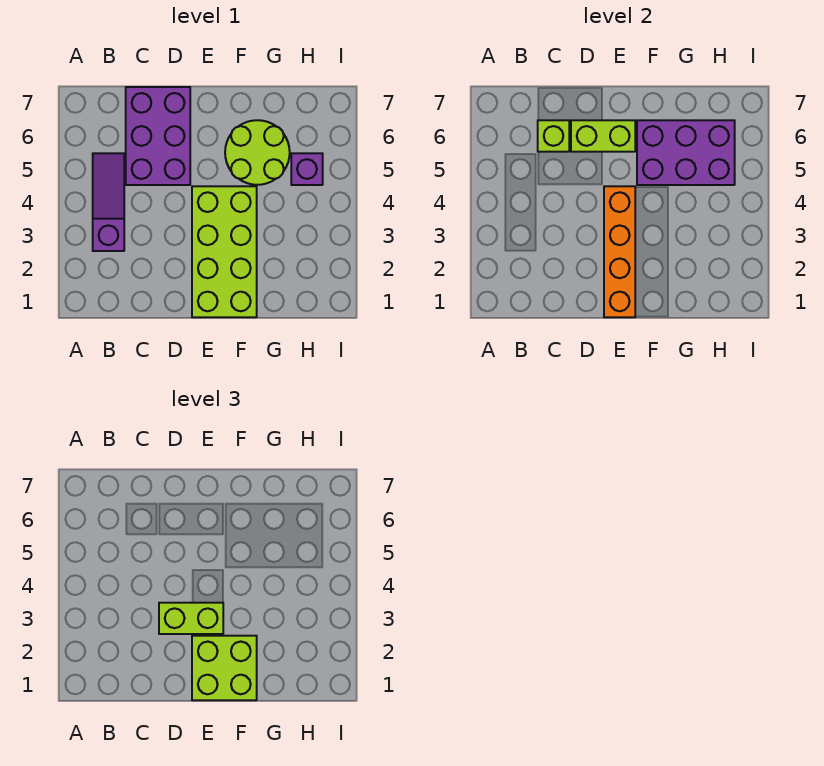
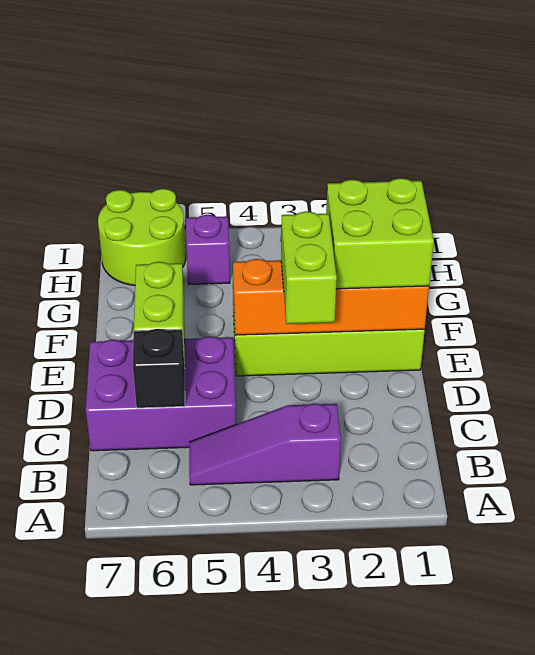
lime 1x1 brick [538,120,569,152] -> black 1x1 brick [133,329,185,408]
lime 2x2 round brick [225,120,290,185] -> lime 2x2 round brick moved to [98,189,186,285]
purple 2x3 brick [637,120,735,185] -> none

